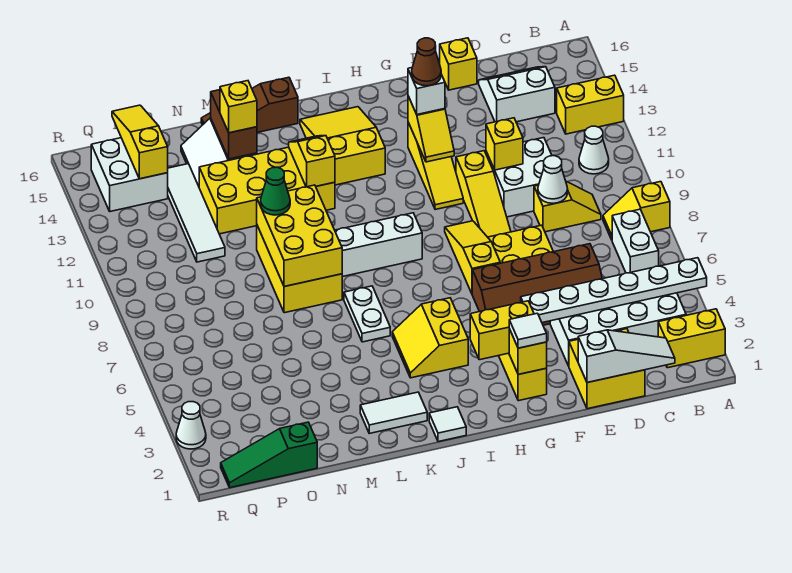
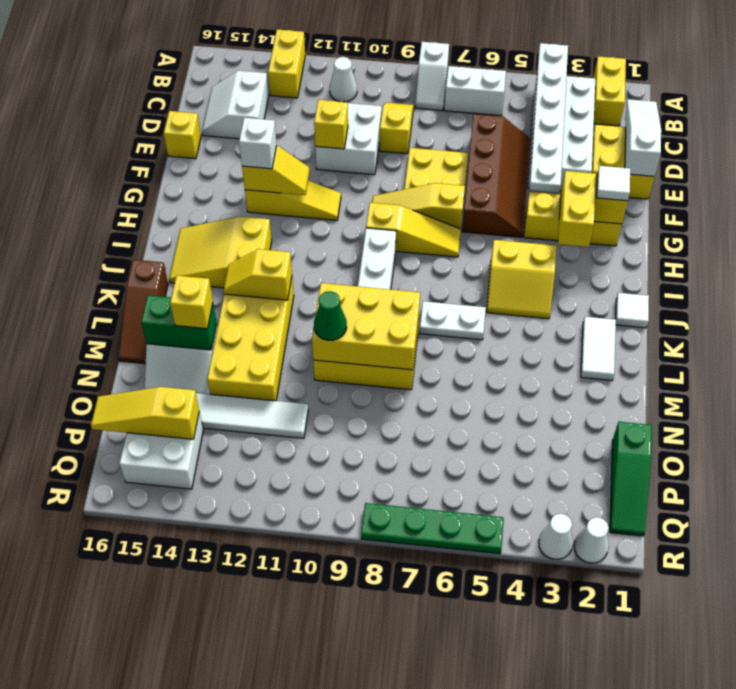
yellow 1x2 slope [603,182,670,240] -> white 1x2 slope [415,42,449,111]
white 1x1 cone [538,156,568,203] -> white 1x1 cone moved to [574,517,609,563]
yellow 1x3 slope [456,151,511,237] -> yellow 1x3 slope moved to [366,203,461,257]
brown 1x1 cone [412,38,441,86] -> none
brown 1x2 brick [211,90,257,159] -> green 1x2 brick [141,295,217,350]
none -> green 1x4 plate [361,503,504,554]

